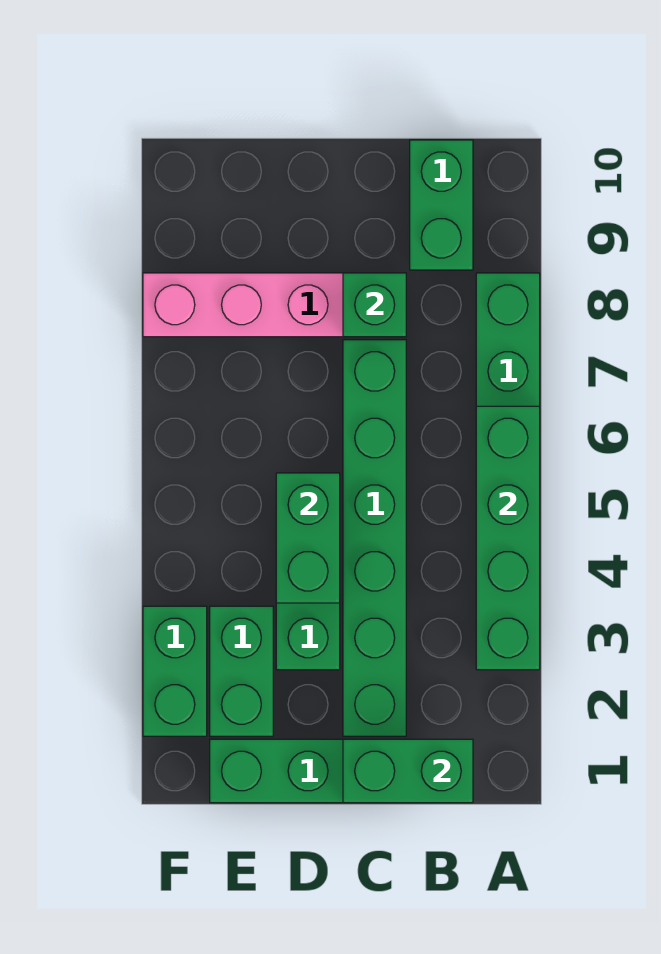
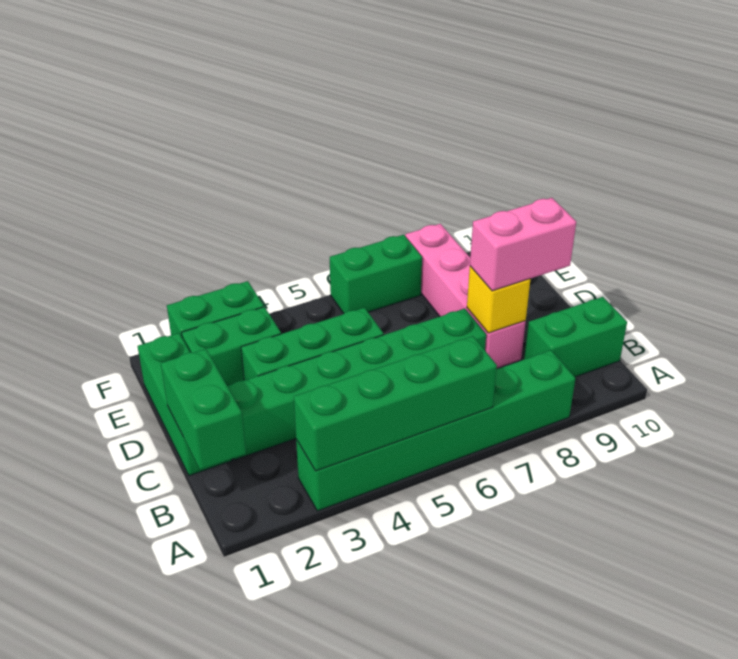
green 1x1 brick [343,273,406,337] -> yellow 1x1 brick [467,266,530,333]
none -> pink 1x2 brick [470,198,576,291]
green 1x2 brick [276,473,340,603] -> green 1x2 brick moved to [330,235,422,313]

